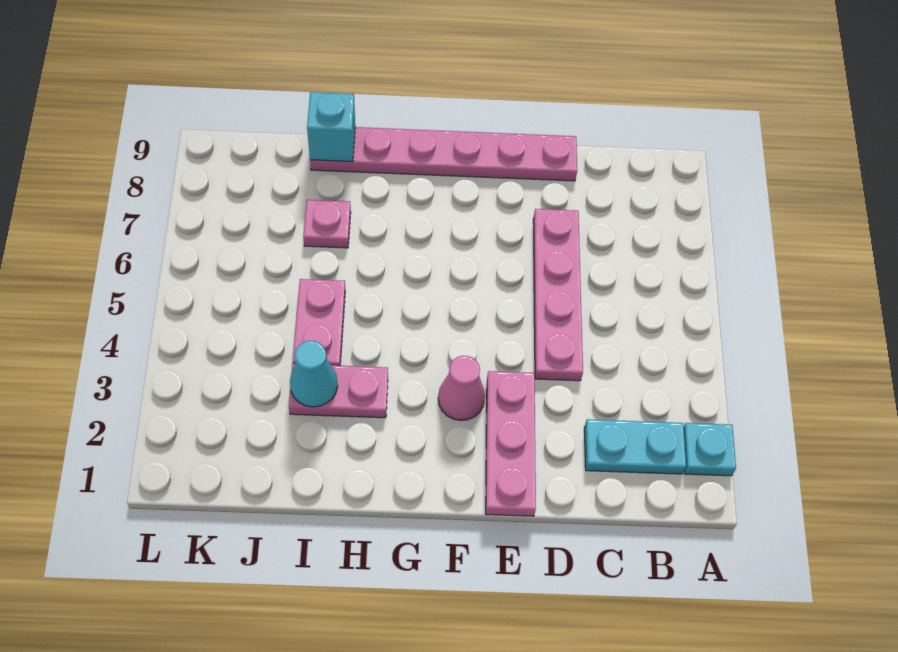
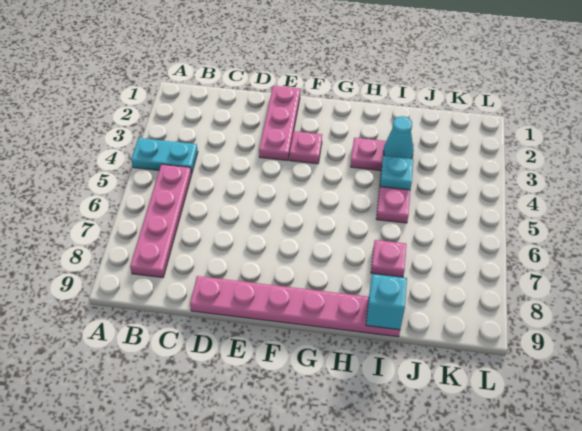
cyan 1x1 plate [683,423,736,476] -> cyan 1x1 plate moved to [380,156,413,190]
cyan 1x2 plate [584,419,686,474] -> cyan 1x2 plate moved to [131,138,198,174]
pink 1x4 plate [533,209,583,381] -> pink 1x4 plate moved to [130,164,191,278]
pink 1x1 cone [438,356,485,420] -> pink 1x1 plate [290,131,322,164]

